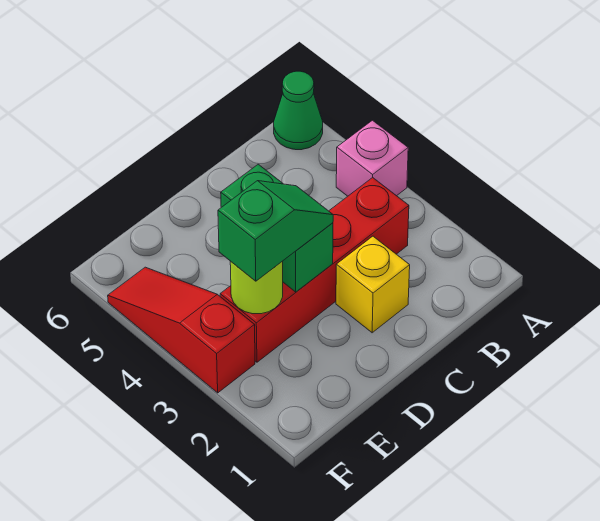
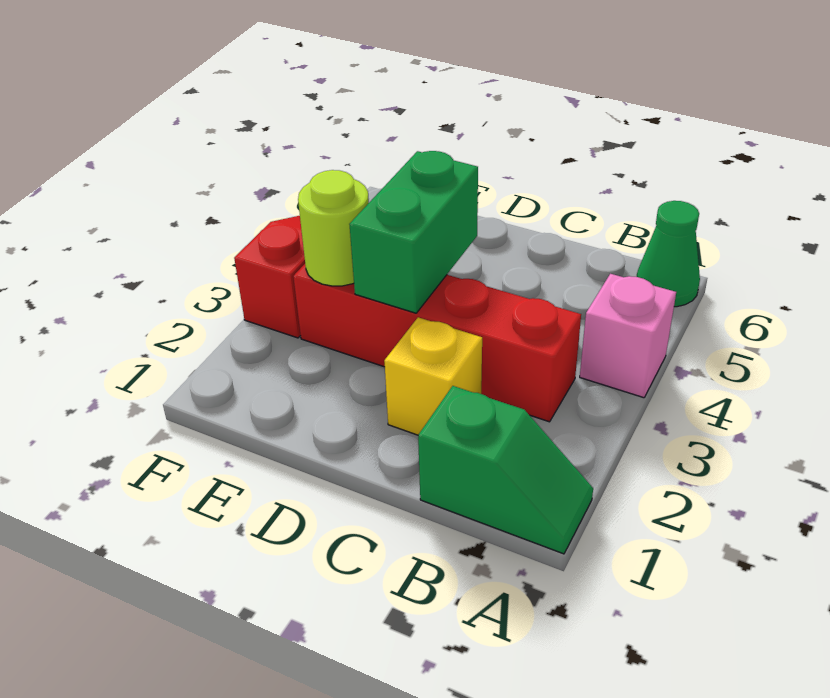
green 1x2 slope [218,181,333,281] -> green 1x2 slope moved to [418,386,593,554]

